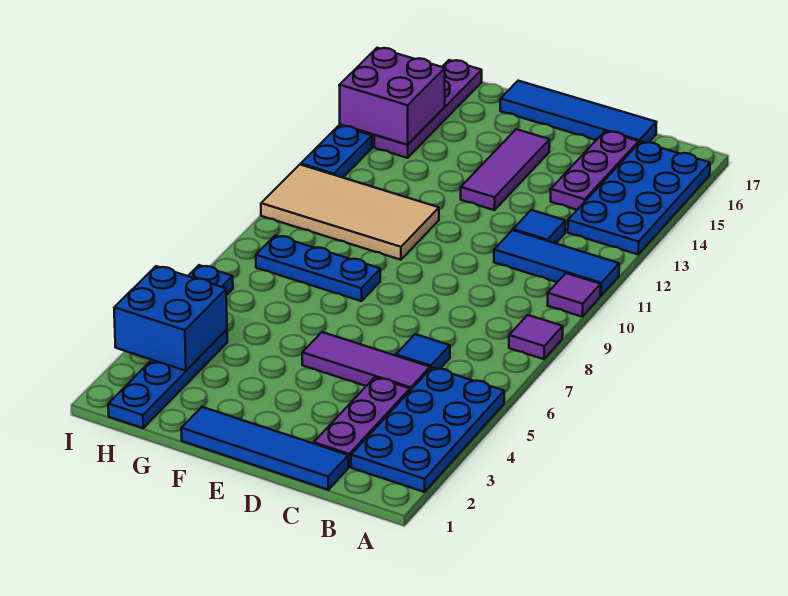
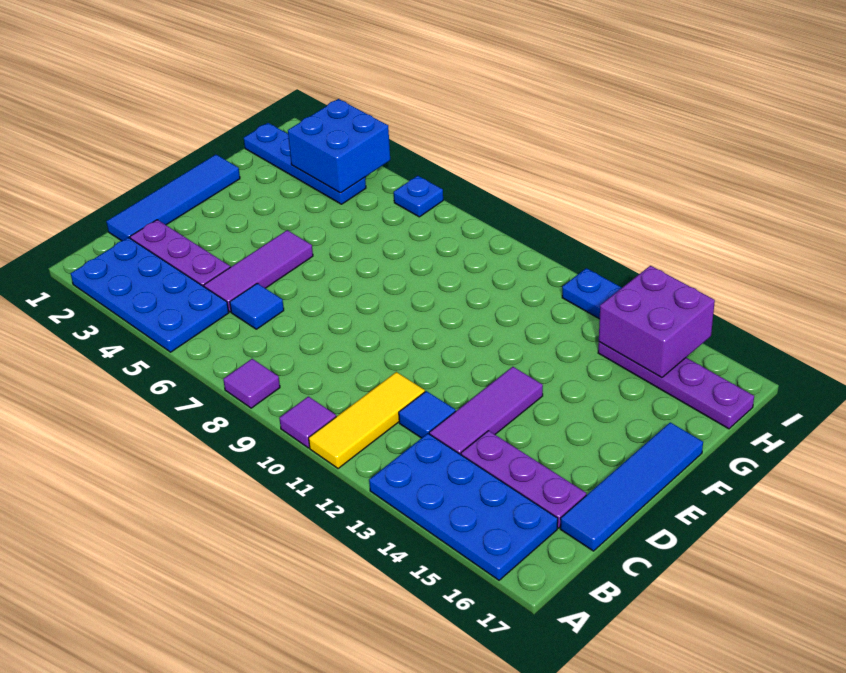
blue 1x3 tile [494,230,619,296] -> yellow 1x3 tile [309,372,425,469]
purple 1x3 tile [461,129,550,210] -> purple 1x3 tile turned to [429,367,543,455]
blue 1x3 plate [256,235,380,301] -> none
tan 2x4 tile [261,164,439,260] -> none

